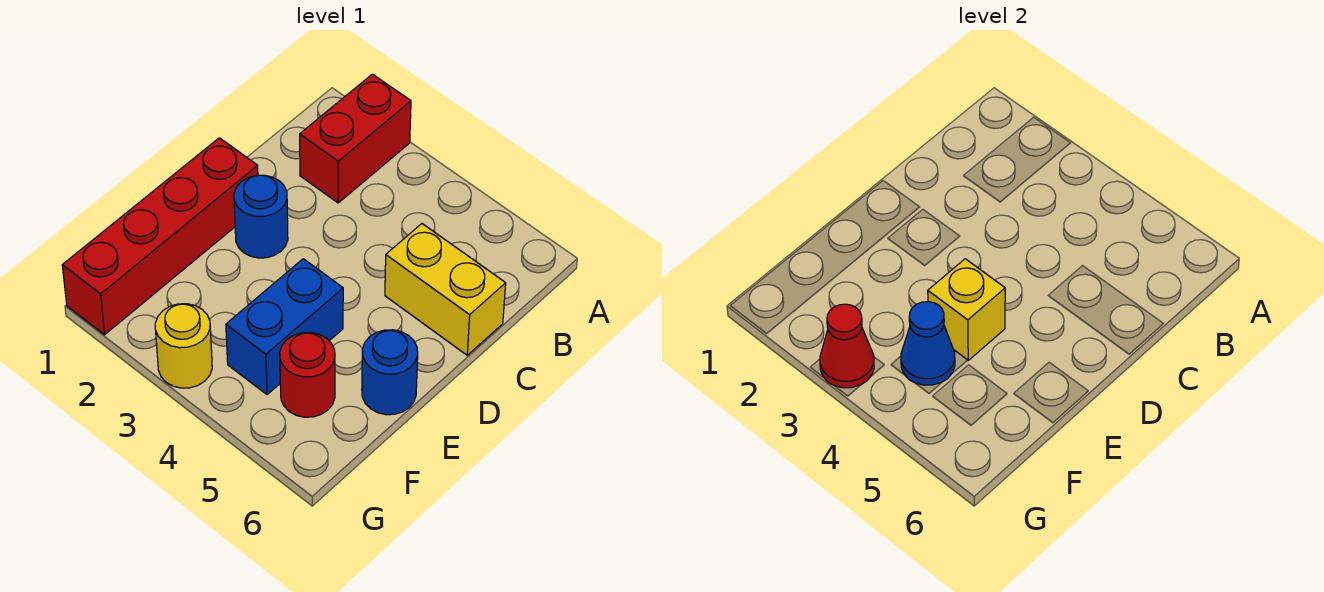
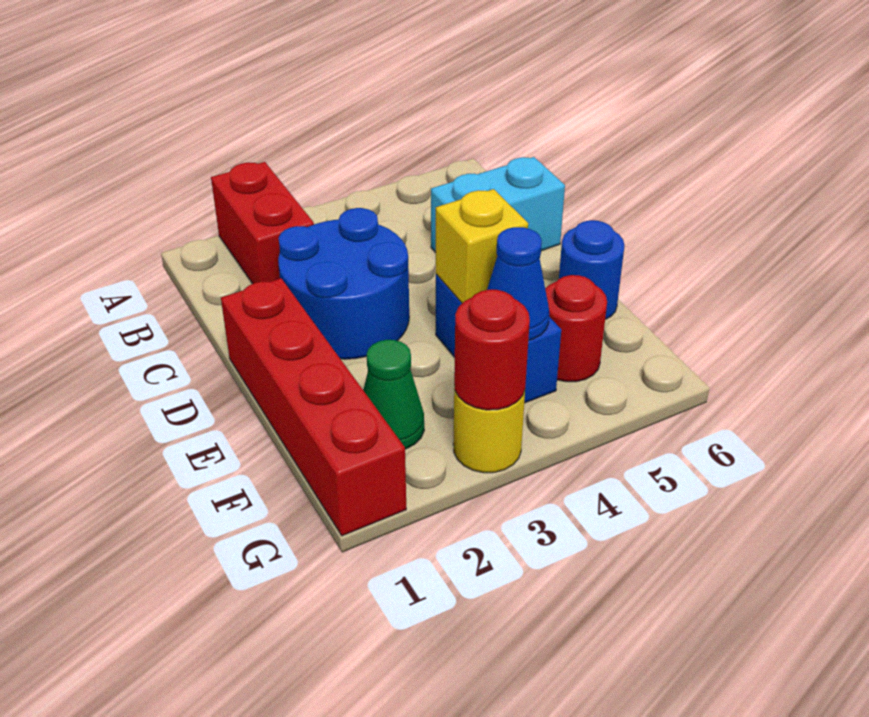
yellow 1x2 brick [385,224,506,355] -> cyan 1x2 brick [431,157,565,253]
blue 1x1 round brick [234,175,288,258] -> blue 2x2 round brick [278,208,409,359]
none -> green 1x1 cone [363,340,424,449]
red 1x1 cone [820,304,874,388] -> red 1x1 round brick [454,290,530,410]

